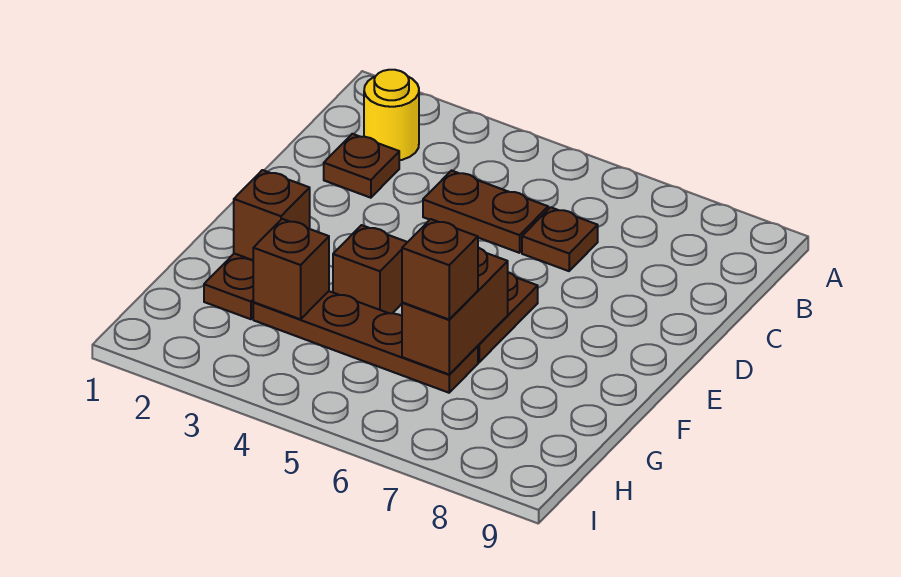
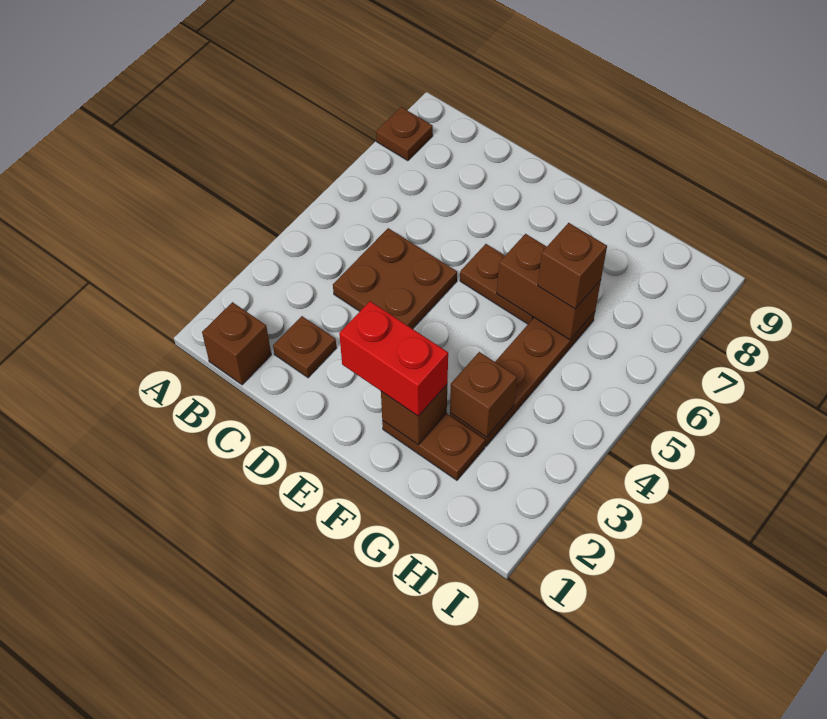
yellow 1x1 round brick [364,70,419,160] -> none
brown 1x2 plate [423,171,548,253] -> brown 2x2 plate [333,228,457,329]
brown 1x1 plate [522,207,598,271] -> brown 1x1 plate moved to [376,107,433,161]
none -> red 1x2 brick [339,301,448,416]
brown 1x1 brick [333,225,407,313] -> brown 1x1 brick moved to [202,302,271,385]

